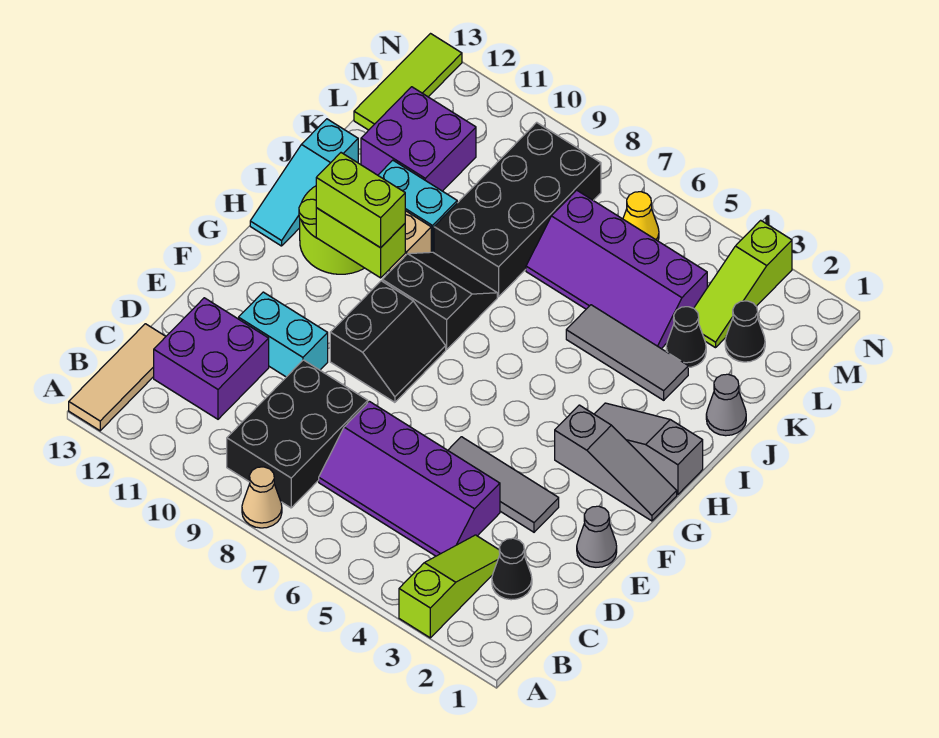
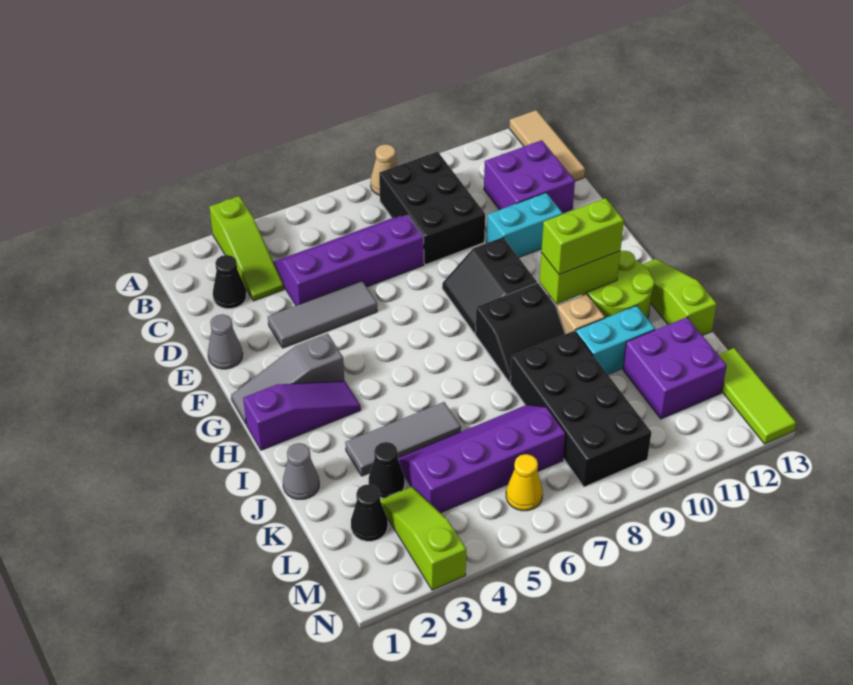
grey 1x3 slope [594,403,703,495] -> purple 1x3 slope [243,381,361,450]
cyan 1x3 slope [250,119,358,246] -> lime 1x3 slope [643,259,717,336]

